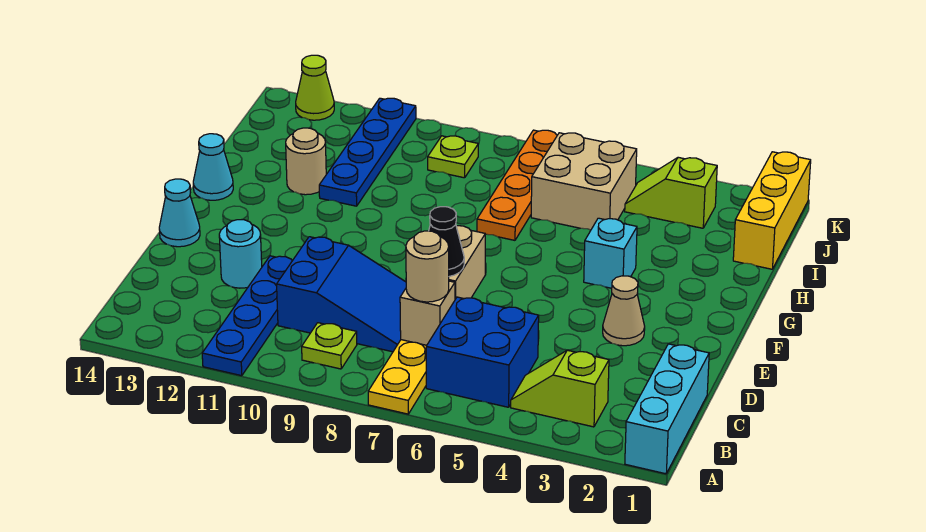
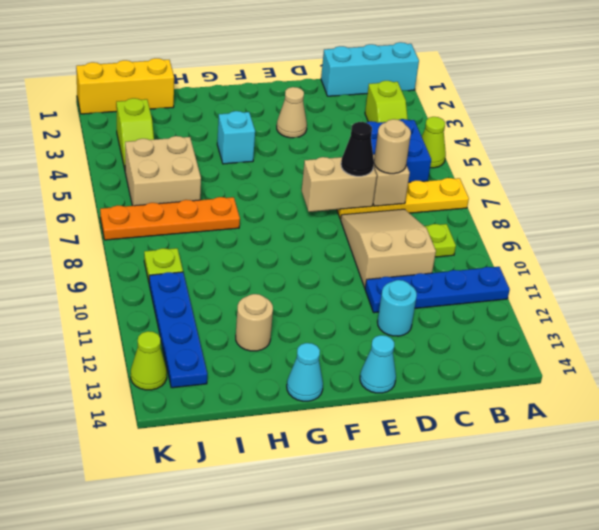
none -> lime 1x1 cone [422,117,446,168]
blue 2x3 slope [277,237,406,352] -> tan 2x3 slope [341,209,436,288]
blue 1x4 plate [319,98,416,206] -> blue 1x4 plate turned to [149,272,207,388]

